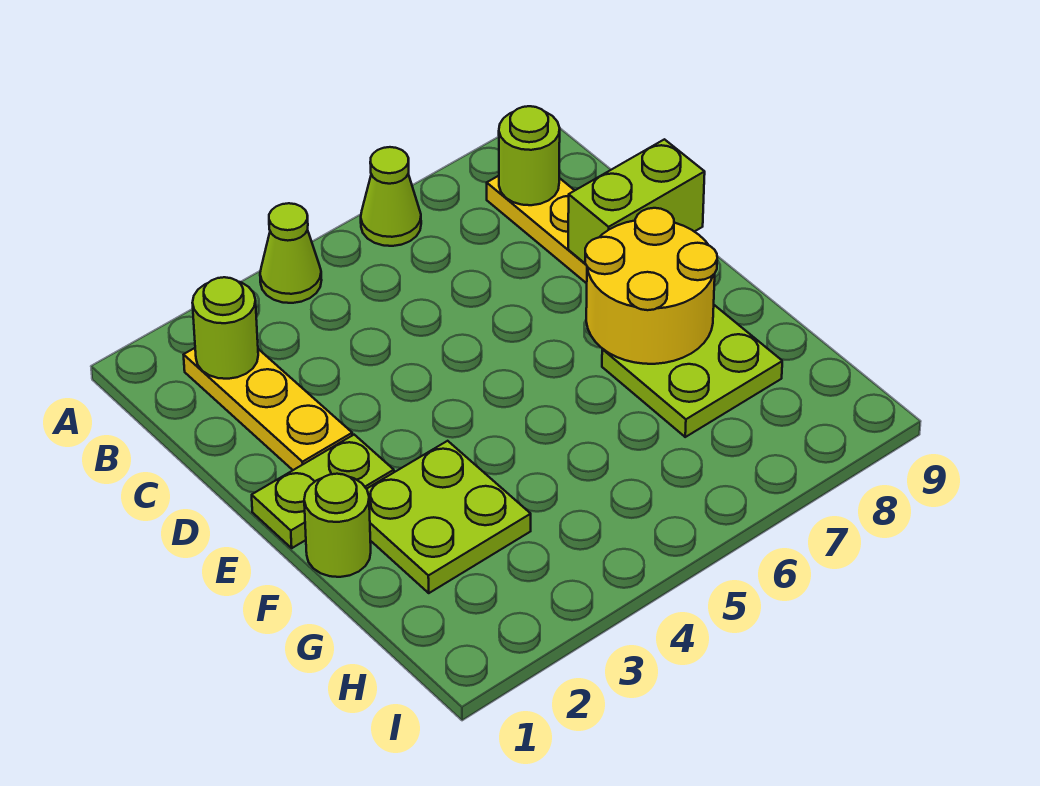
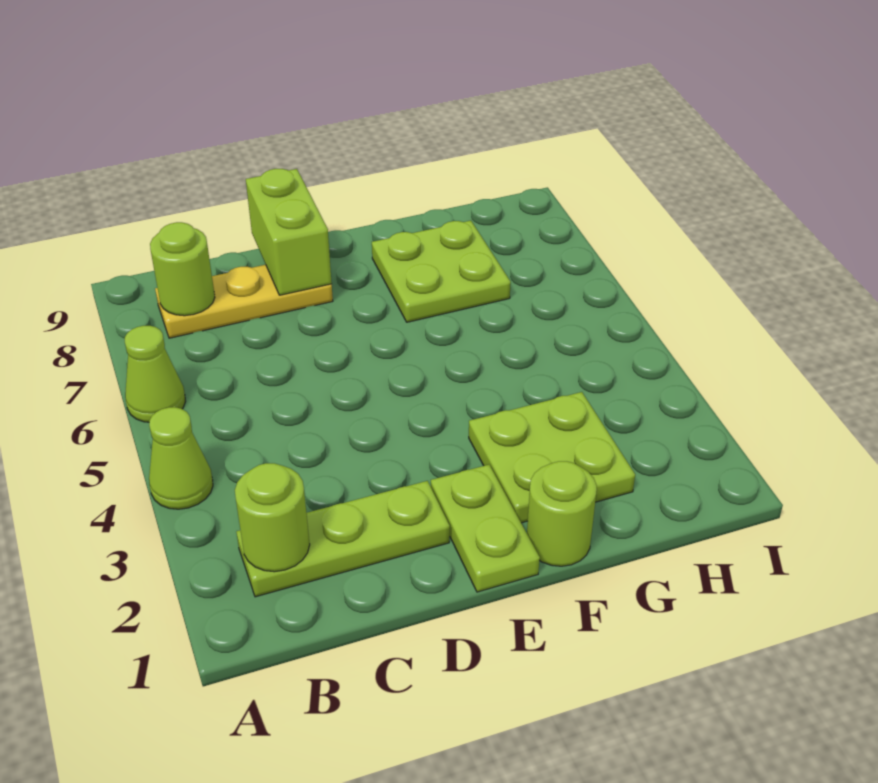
yellow 1x3 plate [184,348,352,470] -> lime 1x3 plate [236,481,450,597]
yellow 2x2 round brick [585,208,717,364] -> none

